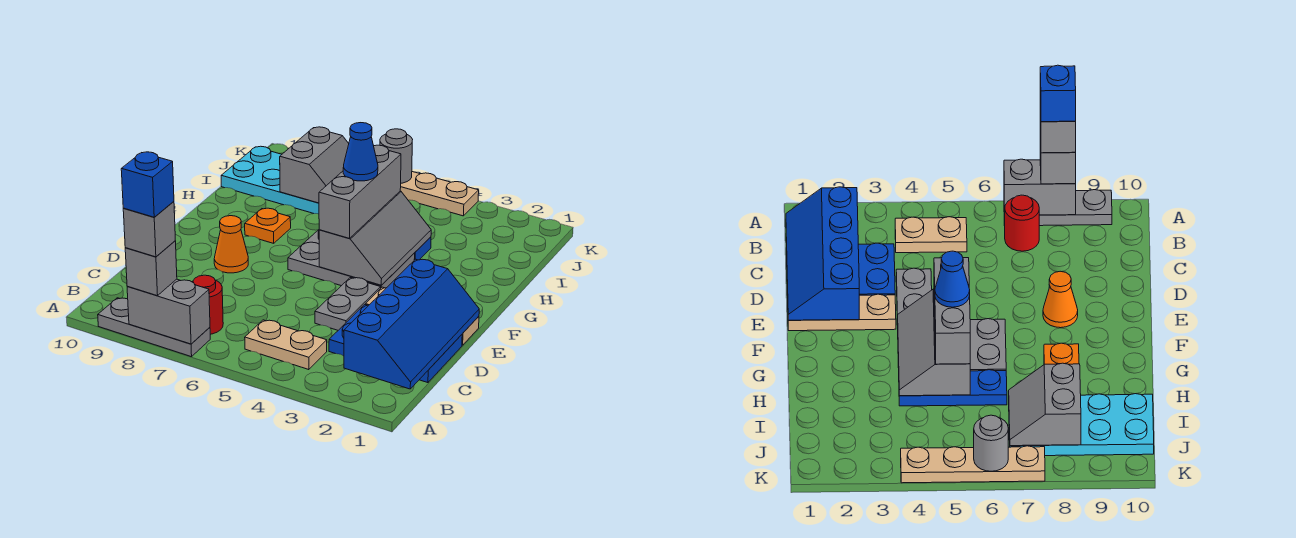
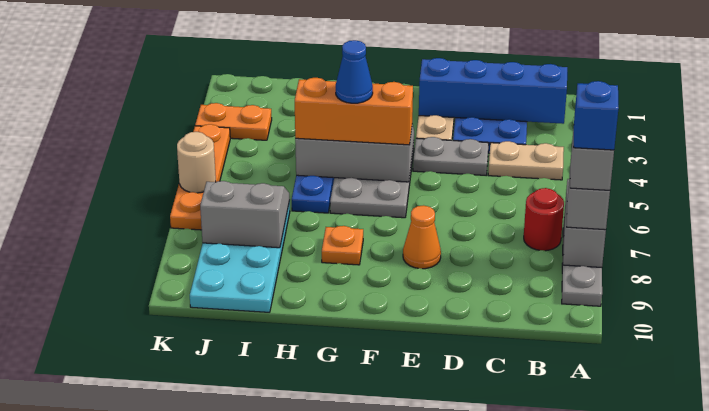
tan 1x2 plate [245,320,327,370] -> tan 1x2 plate turned to [488,141,564,180]
grey 1x3 brick [319,145,401,238] -> orange 1x3 brick [295,78,413,145]
none -> orange 1x2 plate [195,103,272,140]
tan 1x4 plate [400,172,479,216] -> orange 1x4 plate [170,124,230,230]
grey 1x1 round brick [380,129,413,183] -> tan 1x1 round brick [177,132,216,193]

